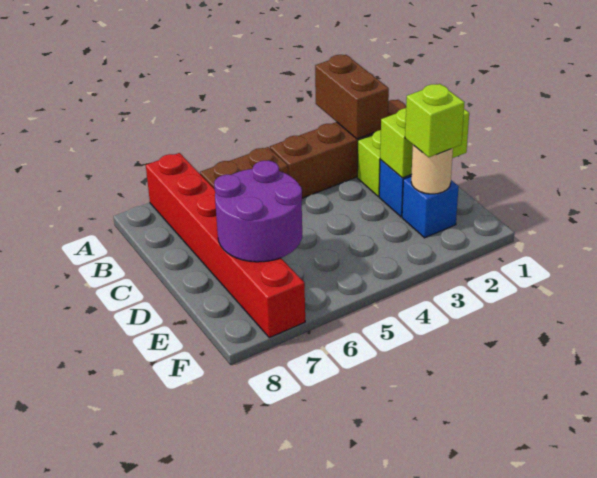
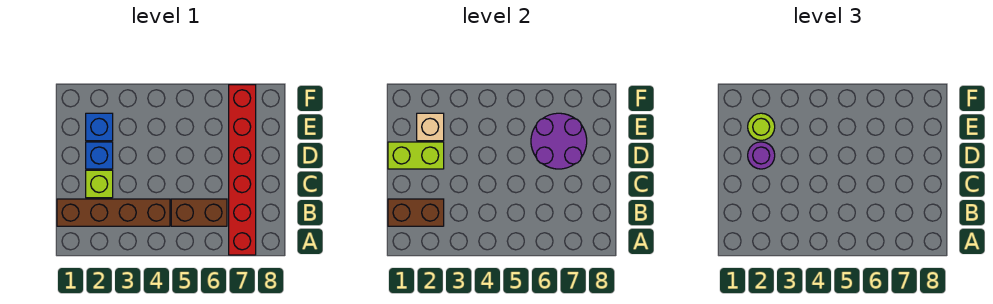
brown 1x2 brick [315,55,389,139] -> brown 1x2 brick turned to [388,199,444,226]
none -> purple 1x1 round brick [748,142,775,169]
tan 1x1 round brick [411,145,453,194] -> tan 1x1 brick [417,113,444,141]
lime 1x1 brick [405,84,465,157] -> lime 1x1 round brick [748,113,775,140]

